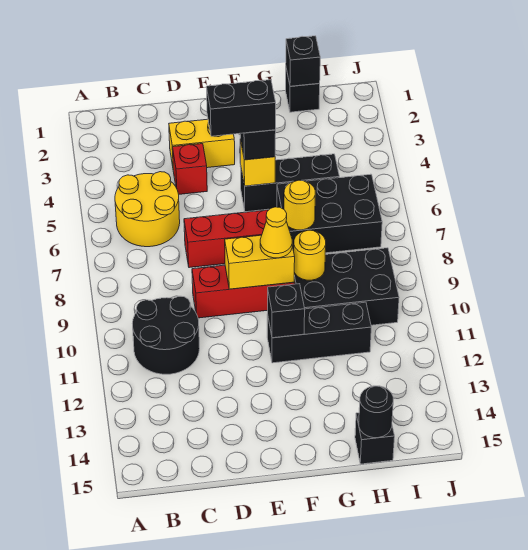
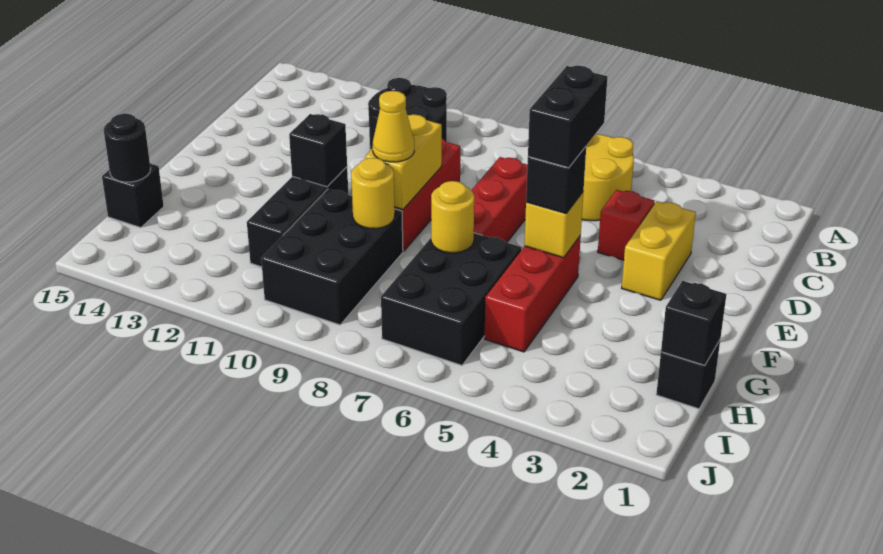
black 1x3 brick [240,154,339,212] -> red 1x3 brick [485,235,581,352]

